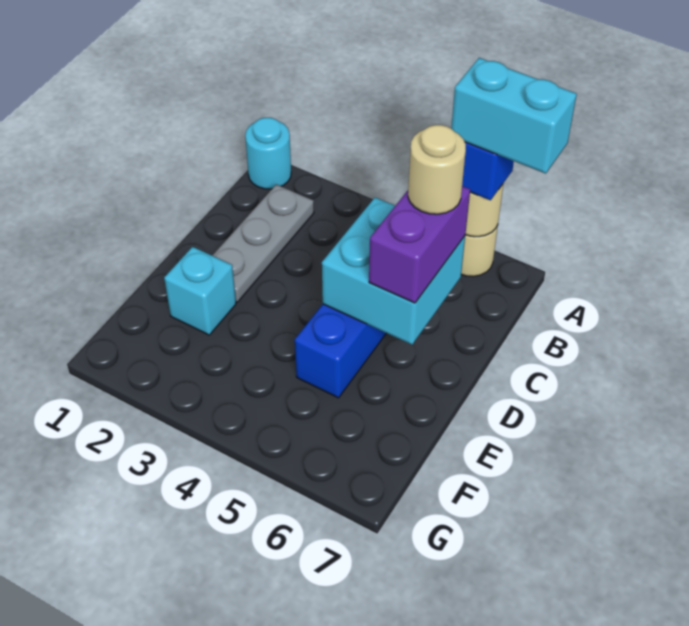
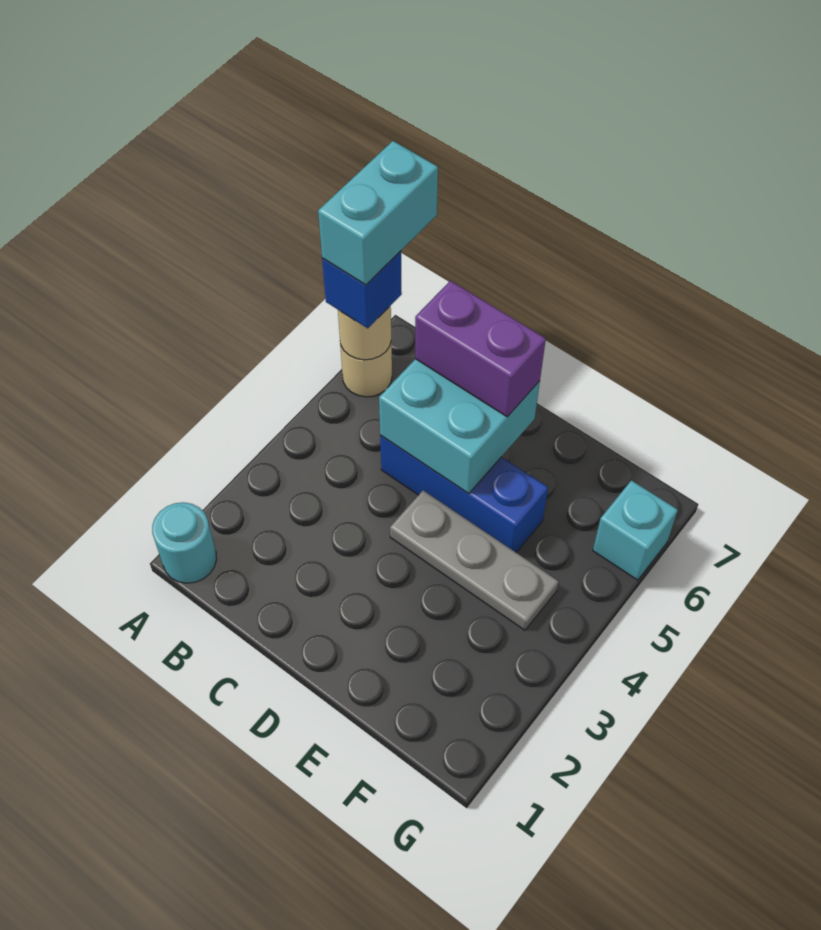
grey 1x3 plate [212,184,314,302] -> grey 1x3 plate moved to [390,490,559,630]
tan 1x1 round brick [408,125,466,214] -> none
cyan 1x1 brick [164,247,236,335] -> cyan 1x1 brick moved to [593,480,678,580]

